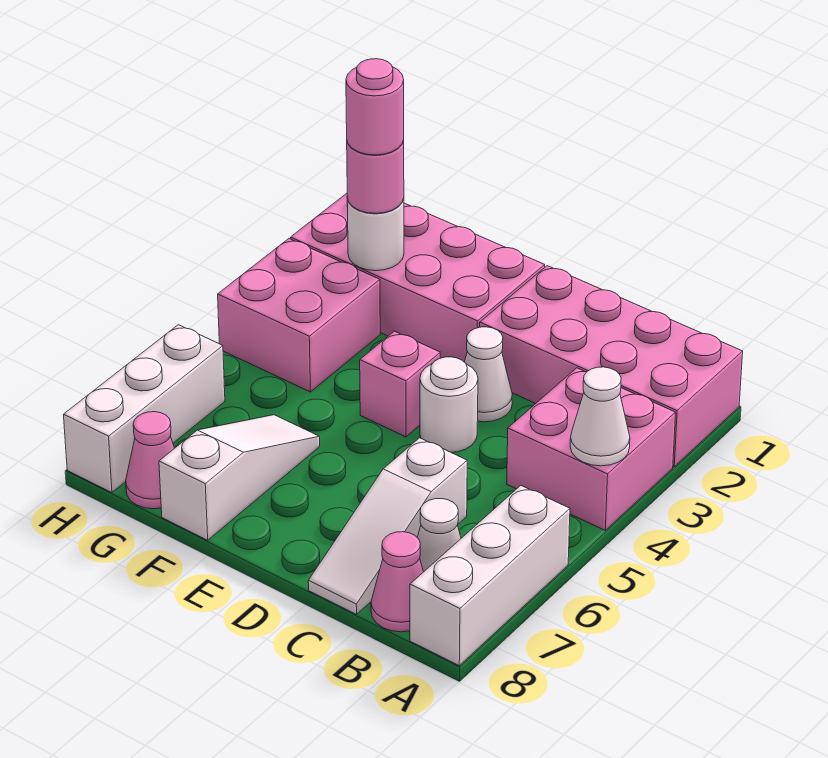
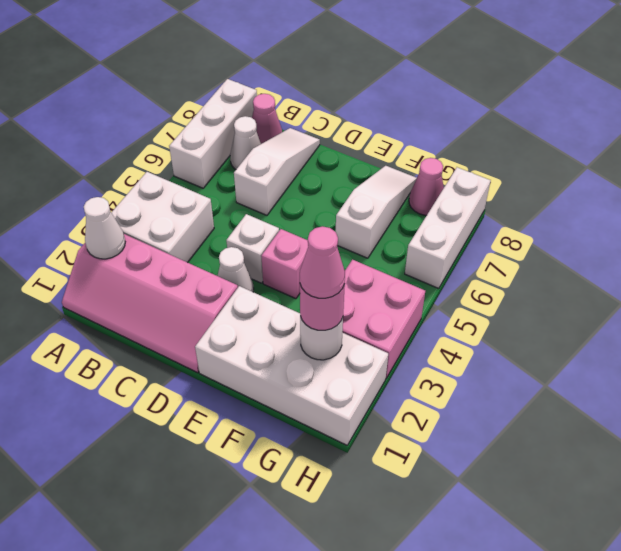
pink 2x4 brick [480,266,743,467] -> pink 2x4 slope [62,234,238,373]
pink 2x2 brick [507,368,676,530] -> white 2x2 brick [111,172,214,263]
white 1x1 cone [570,367,630,466] -> white 1x1 cone moved to [84,197,125,259]
white 1x1 round brick [420,357,478,452] -> white 1x1 brick [226,214,279,283]
pink 2x4 brick [291,193,545,362] -> white 2x4 brick [195,286,388,445]
white 1x3 slope [159,415,320,540] -> white 1x3 slope turned to [336,166,417,258]
pink 1x1 round brick [346,59,404,155] -> pink 1x1 cone [300,226,345,298]

